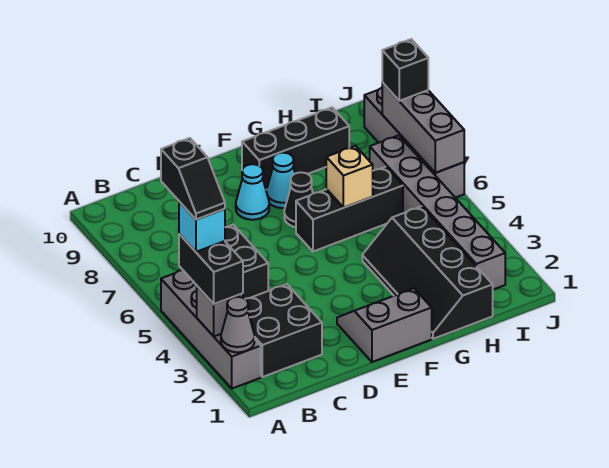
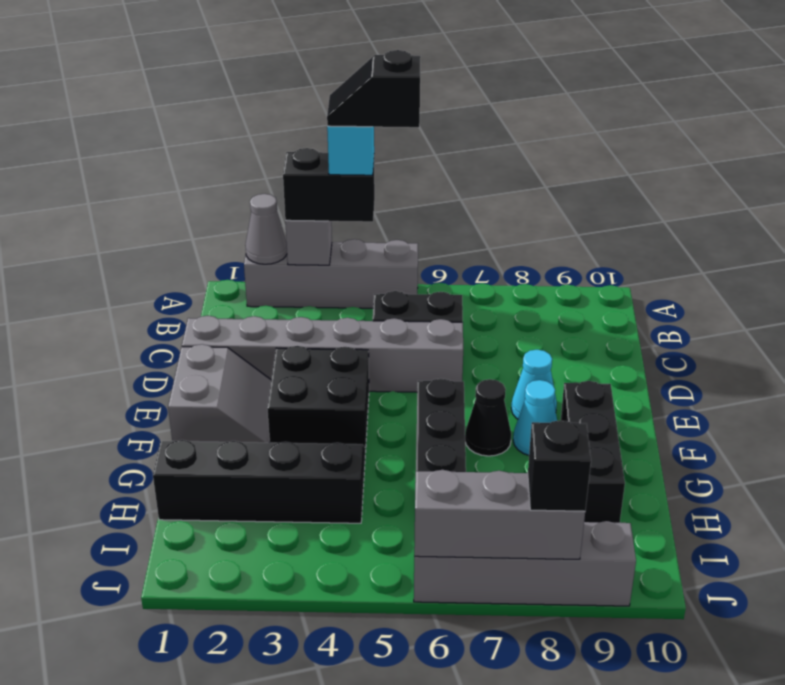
black 2x2 brick [246,284,322,377] -> black 2x2 brick moved to [267,346,369,452]
tan 1x1 brick [326,146,373,208] -> none
grey 1x6 brick [370,135,505,290] -> grey 1x6 brick moved to [182,316,463,392]

